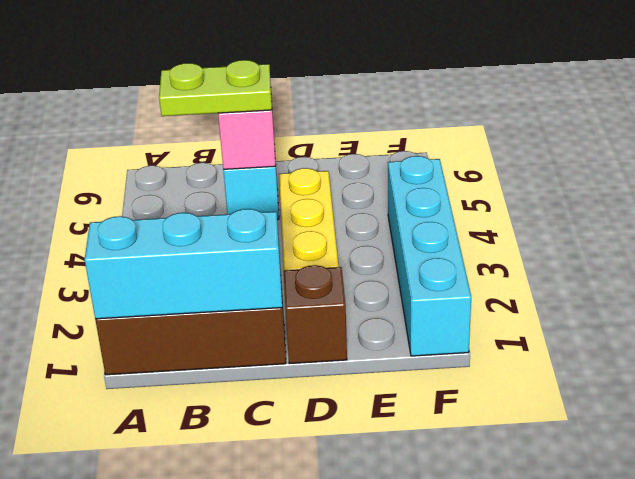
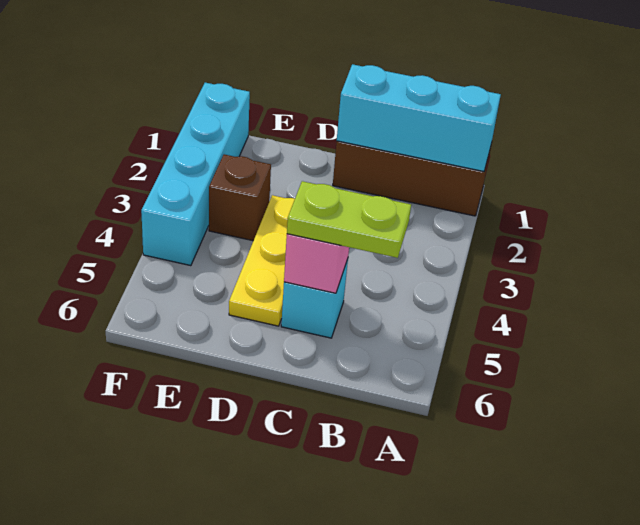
brown 1x1 brick [284,265,347,364] -> brown 1x1 brick moved to [209,154,271,241]

